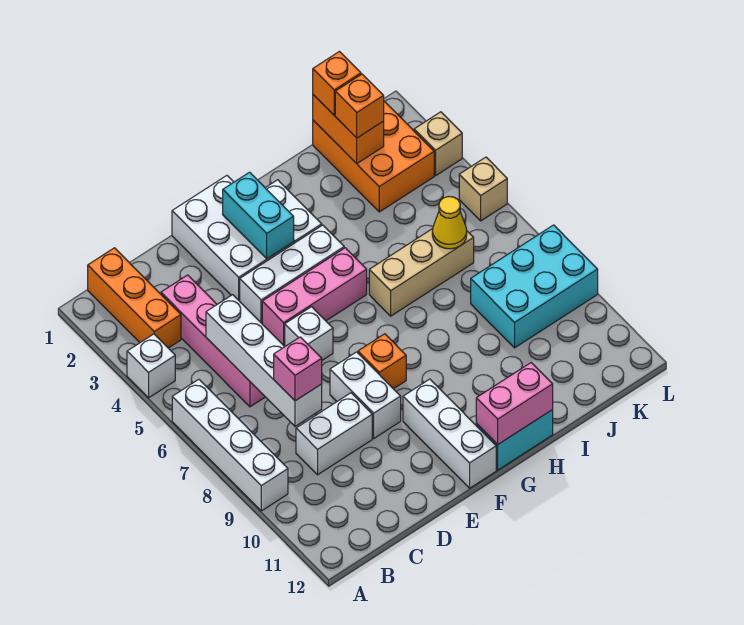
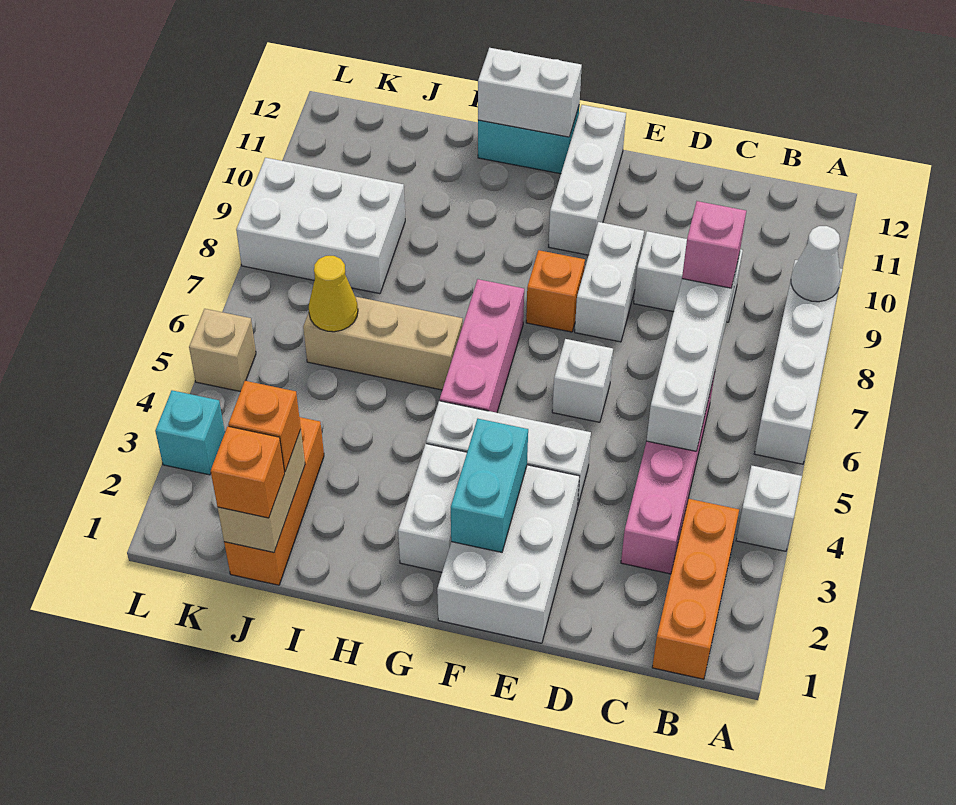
none -> white 1x1 cone [791,226,840,302]
pink 1x3 brick [262,248,367,347] -> pink 1x3 brick turned to [440,279,524,413]
pink 1x2 brick [476,363,553,445] -> white 1x2 brick [478,48,582,137]
orange 2x3 brick [313,101,434,212] -> orange 1x3 brick [224,417,324,585]
orange 1x2 brick [313,95,384,164] -> tan 1x2 brick [218,430,305,553]
cyan 2x3 brick [471,225,598,348] -> white 2x3 brick [236,158,405,294]
tan 1x1 brick [414,112,462,175] -> cyan 1x1 brick [155,390,225,475]

